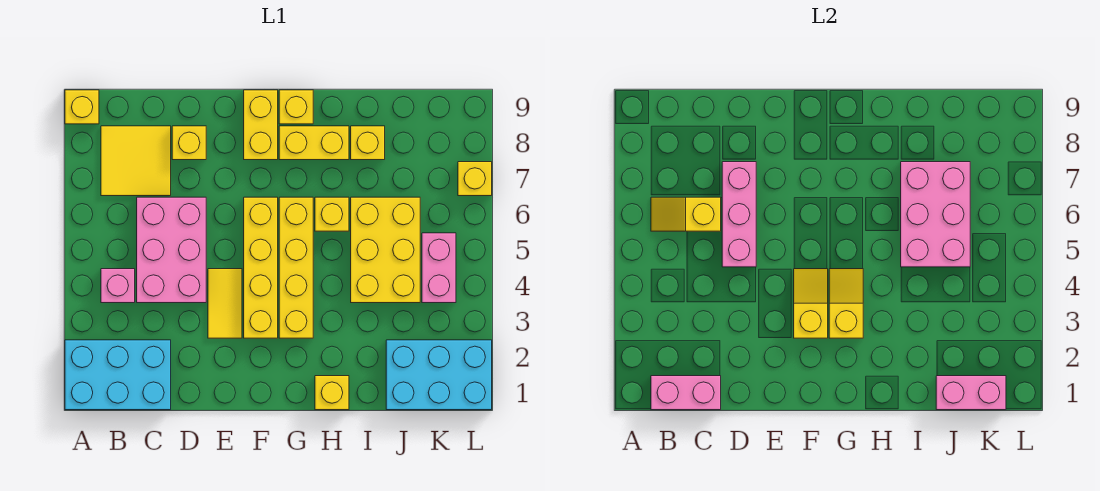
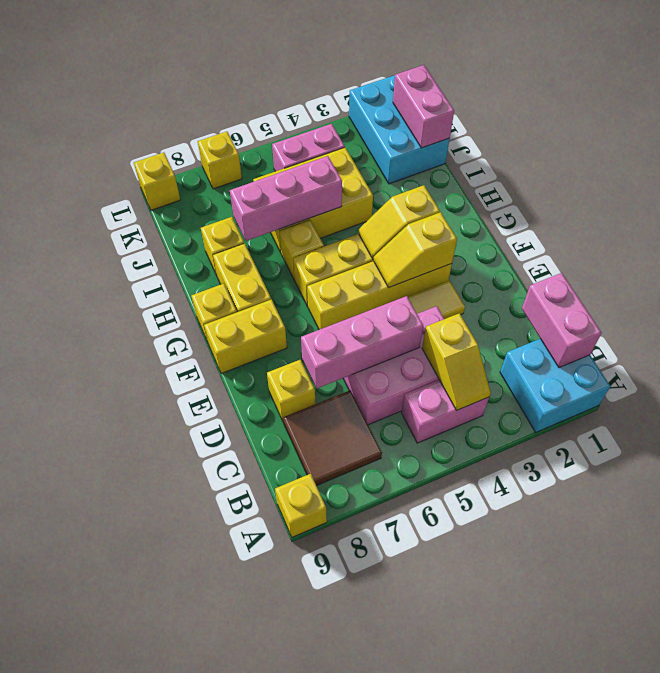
cyan 2x3 brick [65,340,171,410] -> cyan 2x2 brick [500,339,610,432]
pink 1x1 brick [101,269,135,303] -> pink 1x2 brick [401,380,489,443]
yellow 1x2 slope [651,197,721,231] -> yellow 1x2 slope moved to [422,313,491,411]
yellow 2x2 tile [101,126,171,196] -> brown 2x2 tile [283,390,382,486]
yellow 1x1 brick [315,376,349,410] -> yellow 1x1 brick moved to [134,153,180,210]
pink 2x3 brick [901,162,970,267] -> pink 1x3 brick [230,156,342,241]

